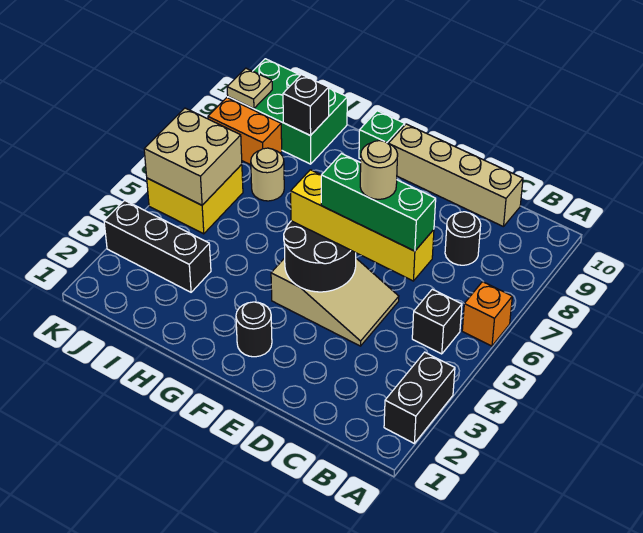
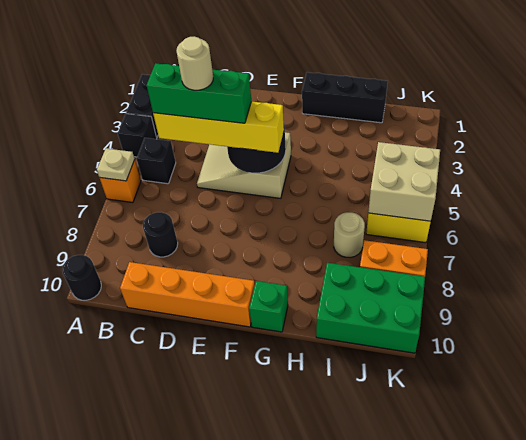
tan 1x4 brick [389,124,523,227] -> orange 1x4 brick [120,262,255,327]
black 1x1 round brick [236,302,272,357] -> black 1x1 round brick moved to [62,255,101,300]
black 1x3 brick [104,200,211,292] -> black 1x3 brick moved to [302,72,388,123]
black 1x1 brick [283,75,329,136] -> black 1x1 brick moved to [118,114,157,157]
tan 1x1 plate [227,68,272,109] -> tan 1x1 plate moved to [97,148,135,181]

